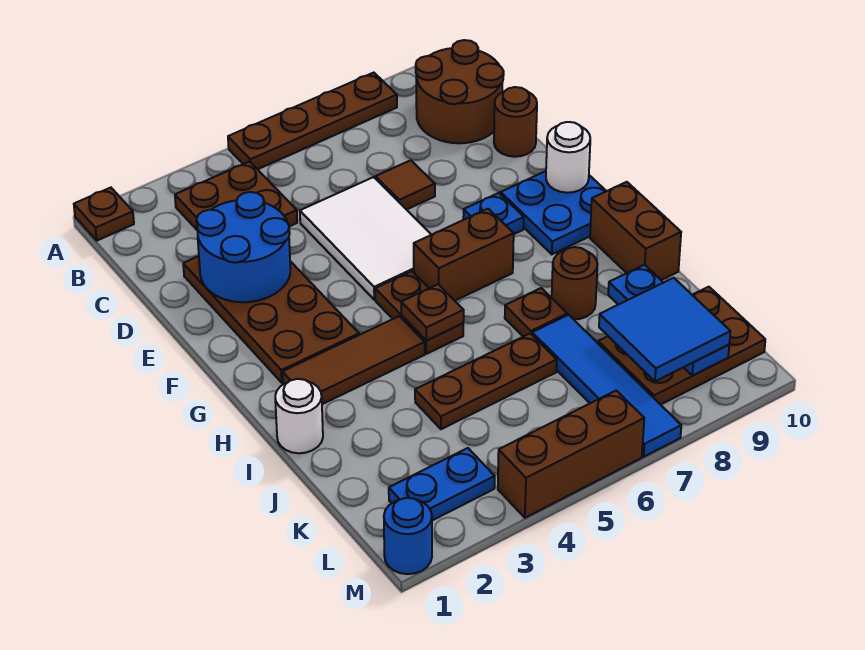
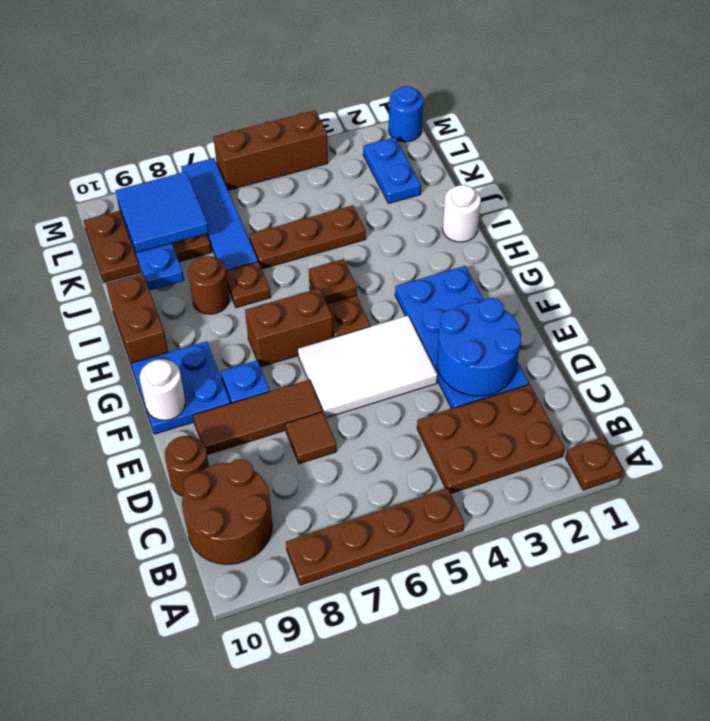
brown 2x2 plate [175,162,297,231] -> brown 2x3 plate [417,384,565,493]
brown 2x4 plate [183,256,359,383] -> blue 2x4 plate [395,266,529,409]
white 2x3 tile [300,177,431,300] -> white 2x3 tile turned to [298,316,438,418]
brown 1x3 tile [283,316,425,404] -> brown 1x3 tile moved to [193,380,322,455]
blue 1x2 plate [389,448,495,520] -> blue 1x2 plate turned to [363,137,421,203]

